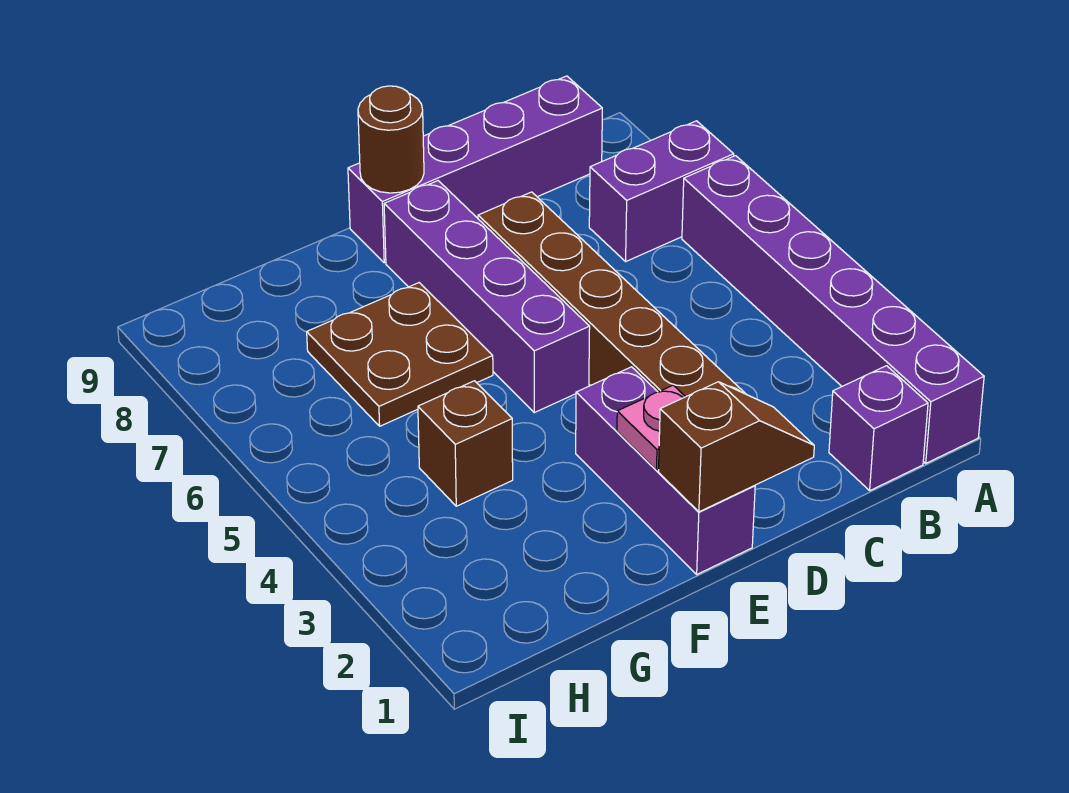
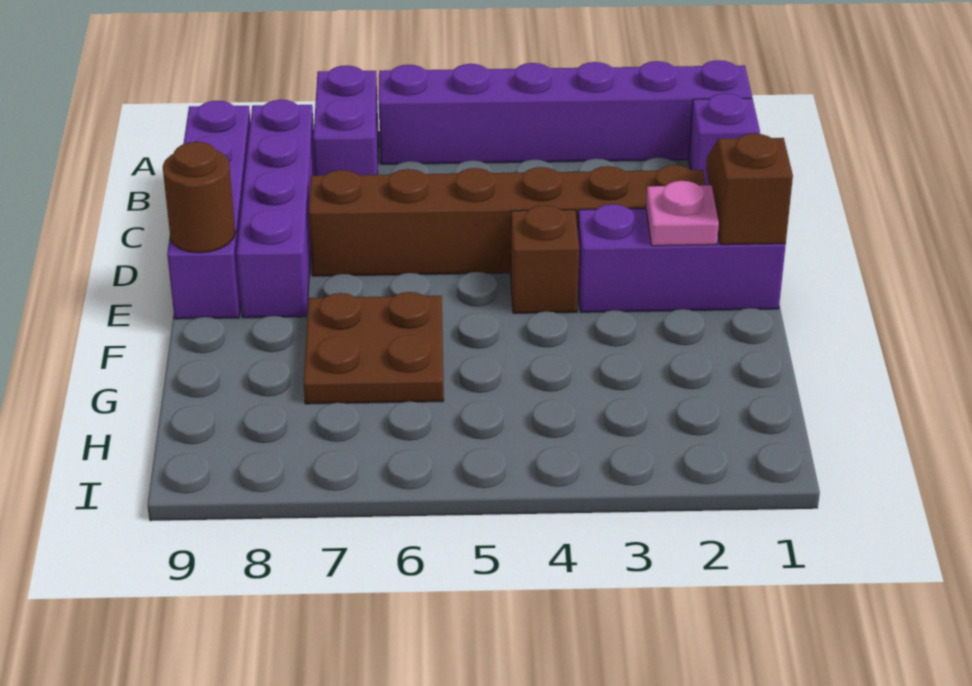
purple 1x4 brick [384,181,590,413] -> purple 1x4 brick turned to [237,100,315,318]
brown 1x1 brick [418,381,513,506] -> brown 1x1 brick moved to [511,205,579,313]

